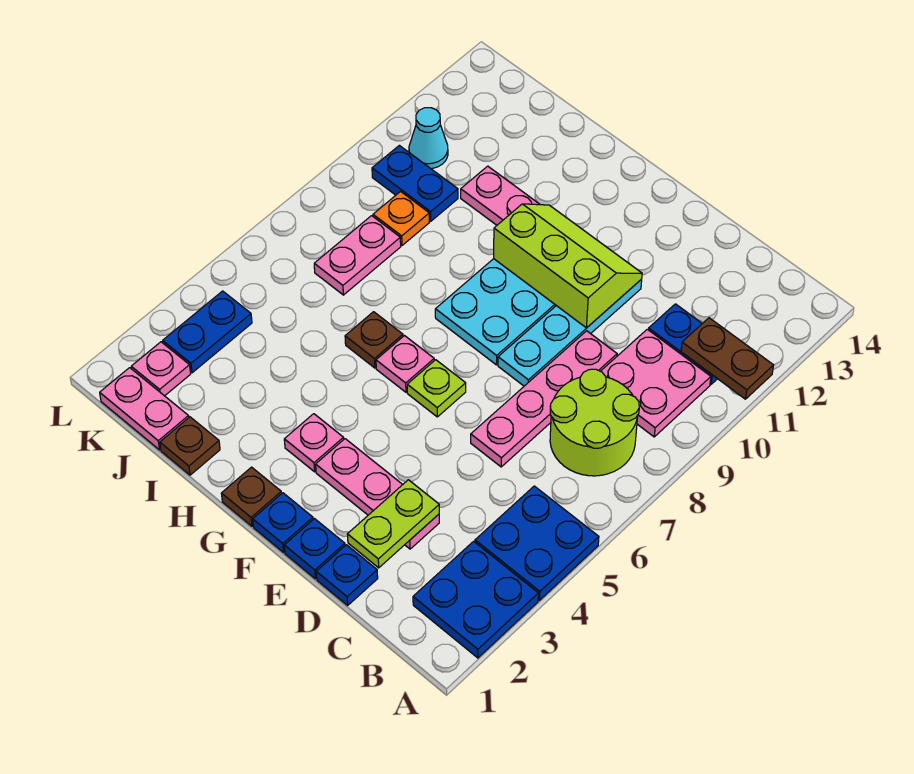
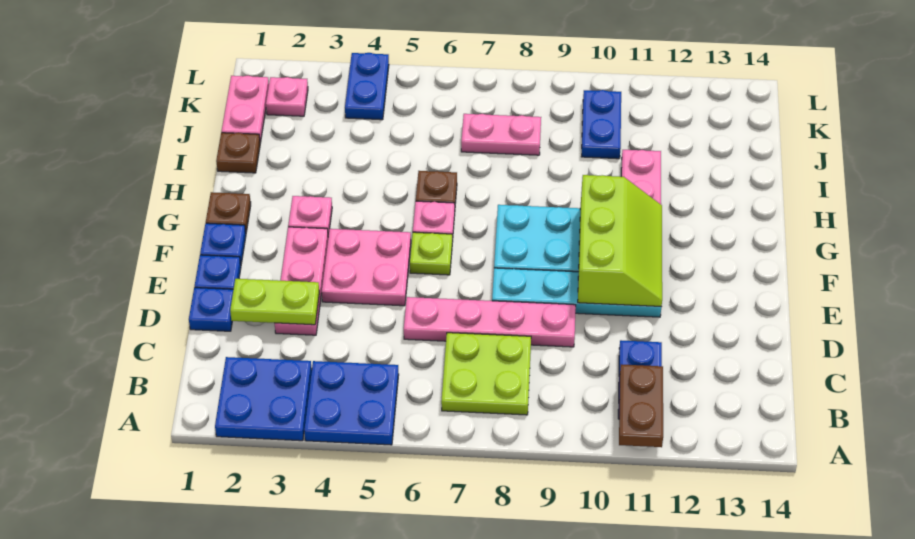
lime 2x2 round brick [550,369,639,476] -> lime 2x2 plate [441,333,531,415]
pink 2x2 plate [601,329,711,437] -> pink 2x2 plate moved to [322,229,411,306]
orange 1x1 plate [373,192,429,245] -> none
blue 1x2 plate [163,291,252,373] -> blue 1x2 plate turned to [345,53,389,120]
cyan 1x1 cone [409,108,448,169] -> none

